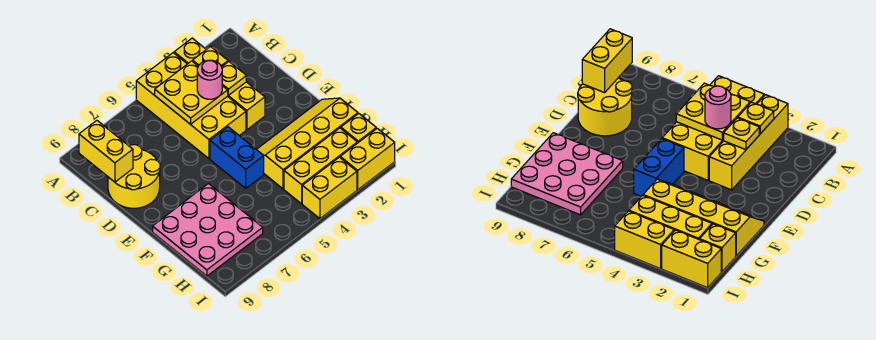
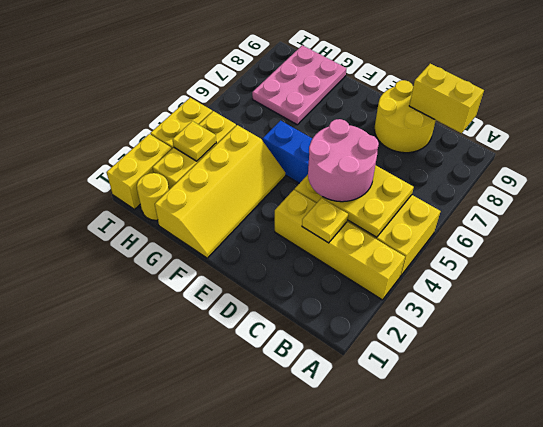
yellow 1x1 plate [193,47,228,67] -> yellow 1x1 plate moved to [173,121,216,161]
pink 1x1 round brick [197,60,222,99] -> pink 2x2 round brick [308,119,379,202]
pink 3x3 plate [153,184,263,276] -> pink 2x3 plate [252,45,347,125]
yellow 1x1 brick [341,114,376,143] -> yellow 1x1 round brick [137,173,169,220]

